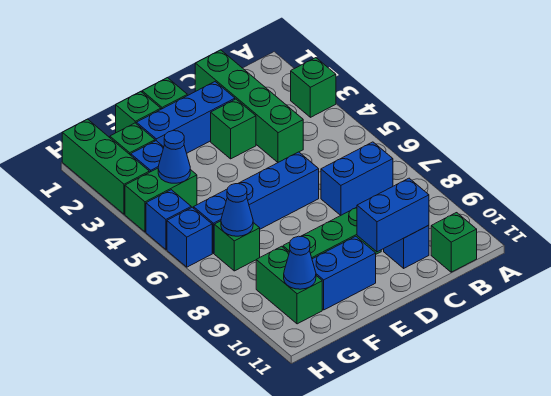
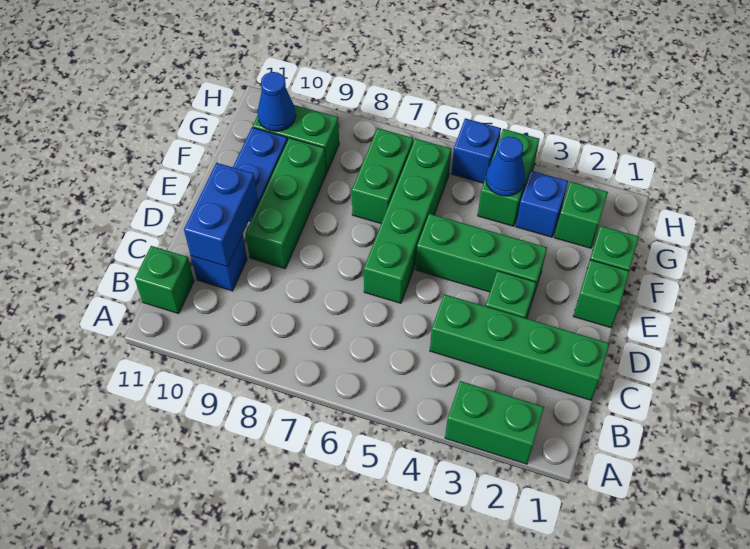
green 1x1 brick [291,58,336,117] -> green 1x2 brick [445,381,544,464]
blue 1x2 brick [321,142,393,216] -> none
blue 1x3 brick [136,82,235,153] -> none
blue 1x4 brick [194,152,319,253] -> green 1x4 brick [364,139,451,303]
green 1x1 brick [214,221,260,271] -> green 1x2 brick [352,128,413,223]
blue 1x1 cone [221,184,253,236] -> none
green 1x3 brick [62,119,149,214] -> green 1x3 brick moved to [416,214,547,300]
blue 1x1 brick [167,207,212,267] -> none

